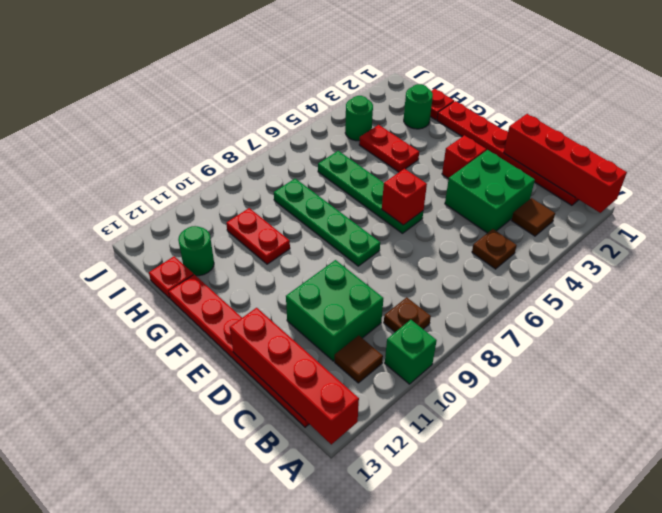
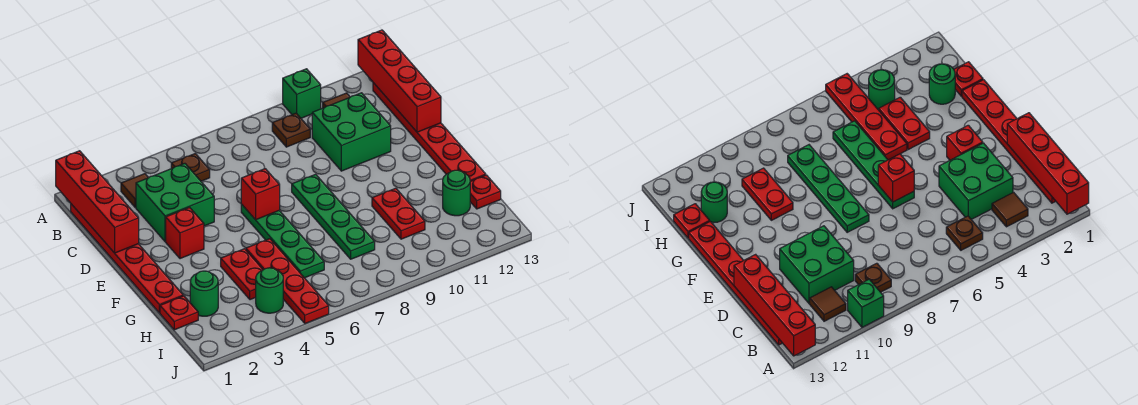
none -> red 1x4 plate [246,239,329,324]

